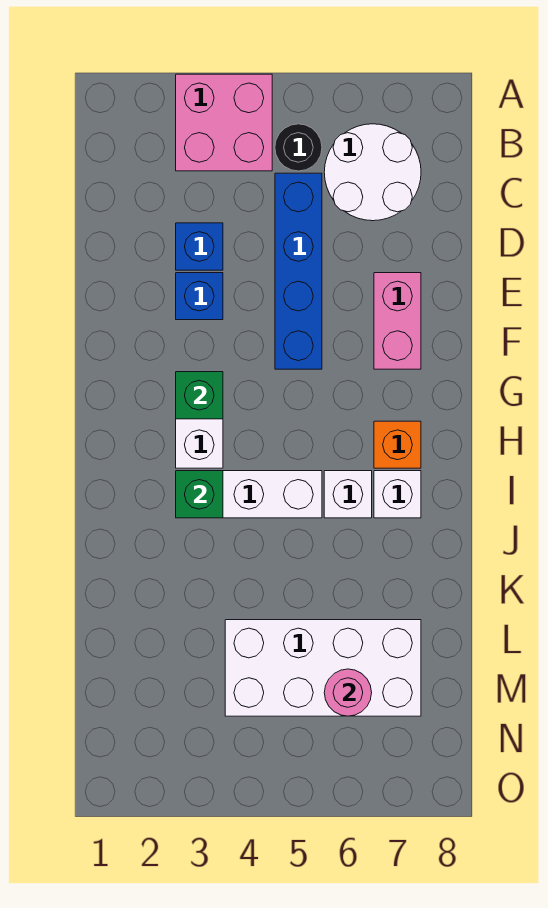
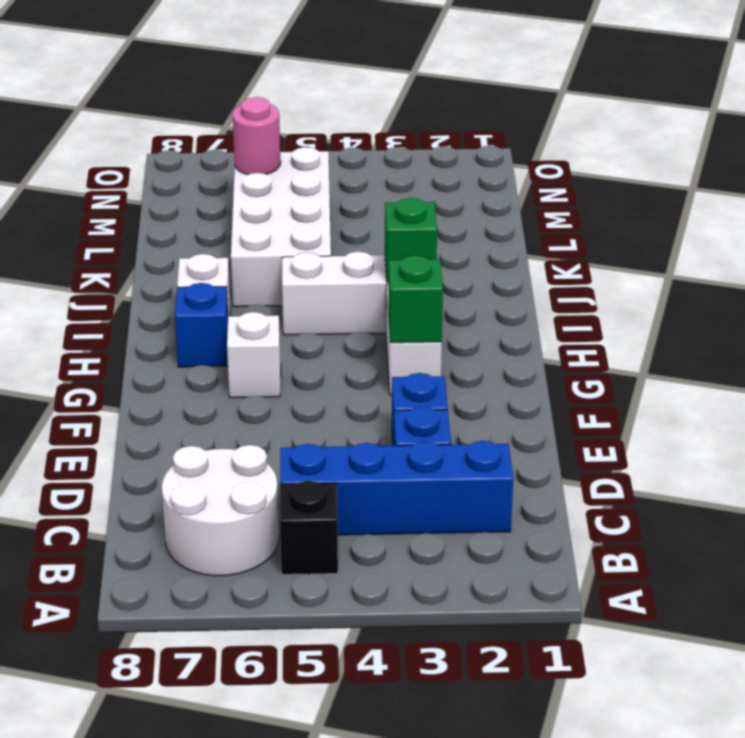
pink 2x2 brick [176,74,272,171] -> none
black 1x1 round brick [275,124,322,171] -> black 1x1 brick [280,481,338,575]
blue 1x4 brick [275,173,322,369] -> blue 1x4 brick turned to [280,441,513,535]
pink 1x2 brick [374,273,421,369] -> none
orange 1x1 brick [374,421,421,468] -> blue 1x1 brick [175,283,228,367]
white 1x1 brick [324,471,372,518] -> white 1x1 brick moved to [227,312,281,398]
white 2x4 brick [225,620,421,716] -> white 2x4 brick turned to [231,147,331,307]

